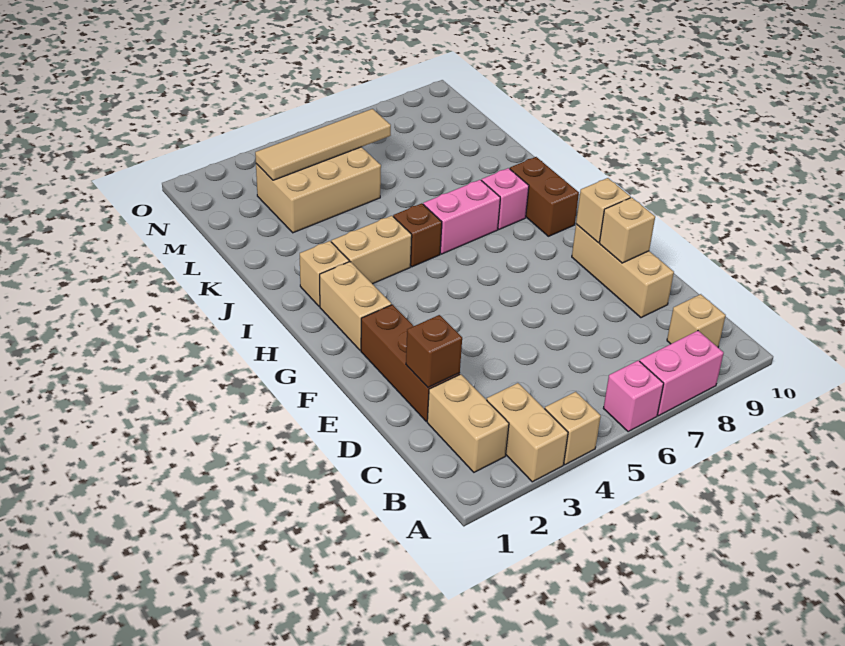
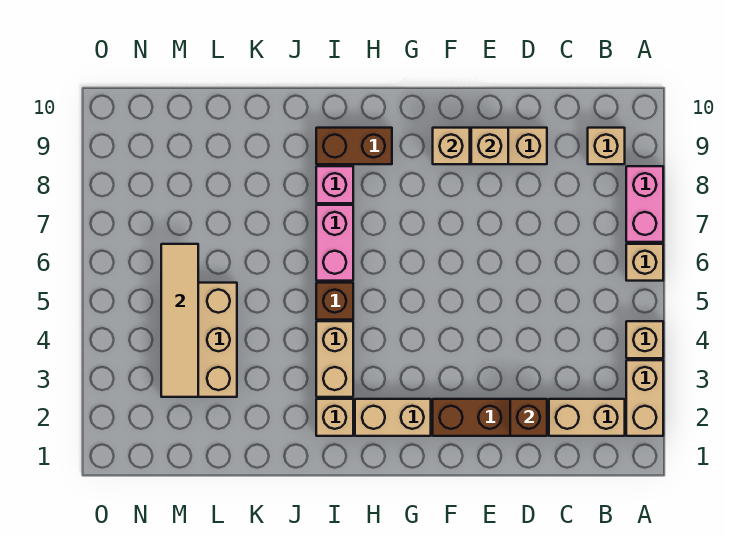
tan 1x2 brick [487,383,568,482] -> tan 1x2 brick turned to [626,360,663,436]
pink 1x1 brick [603,360,664,432] -> tan 1x1 brick [626,244,663,281]

